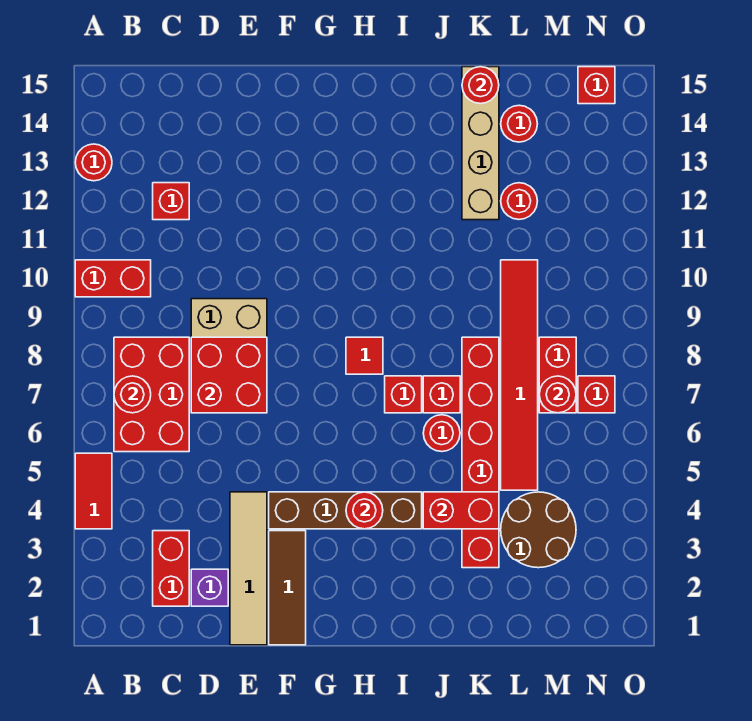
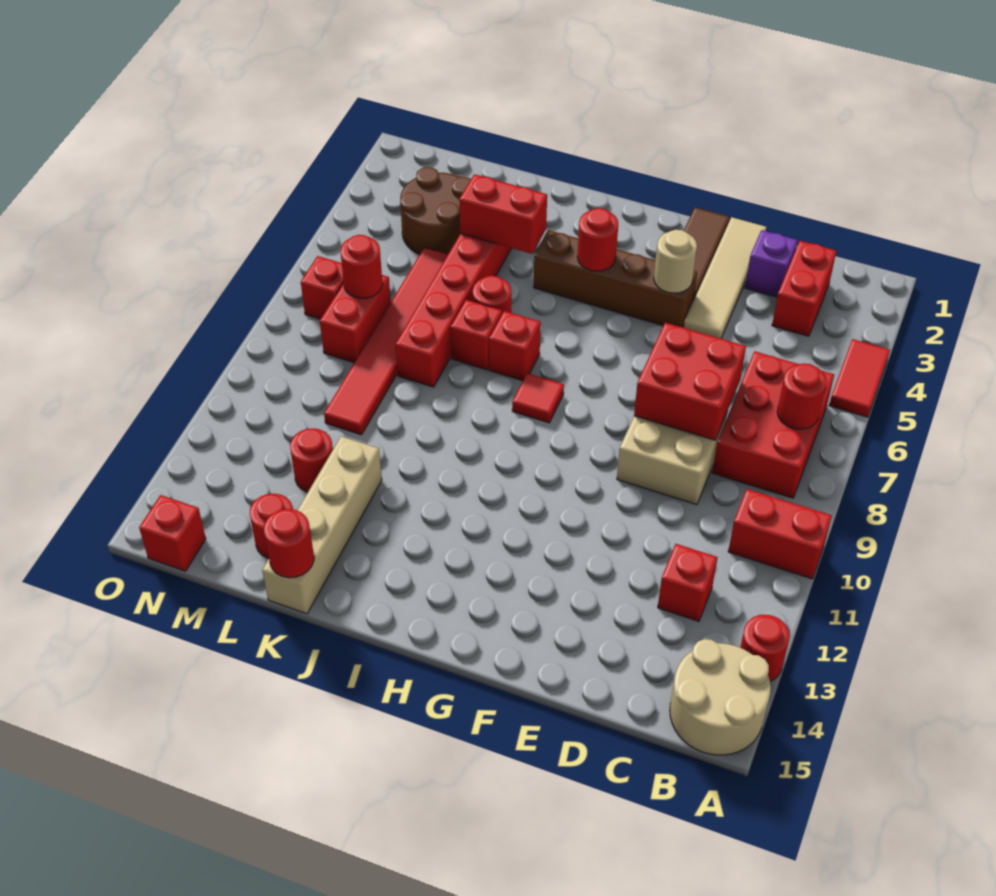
none -> tan 2x2 round brick [670,639,771,755]
none -> tan 1x1 round brick [654,230,697,293]

